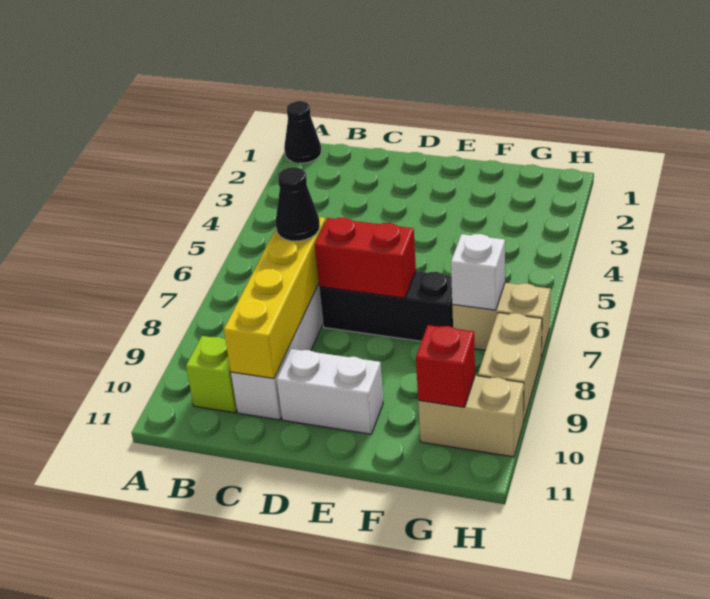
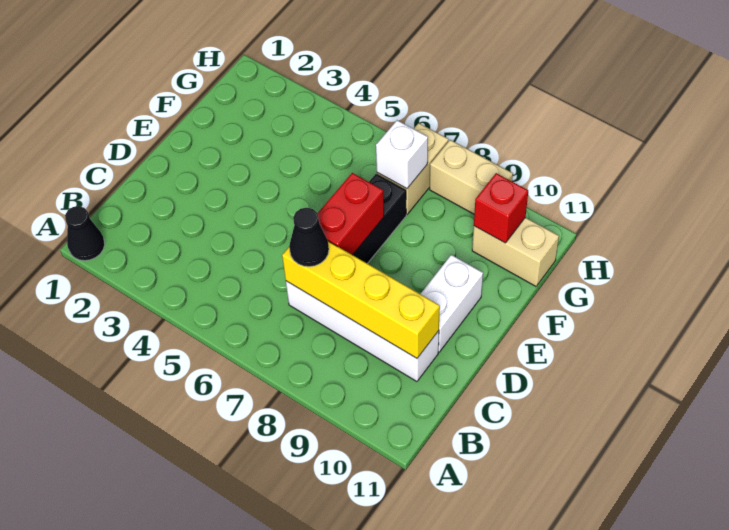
lime 1x1 brick [186,336,237,413] -> none
tan 1x2 brick [418,376,524,457] -> tan 1x2 brick turned to [472,217,559,286]

